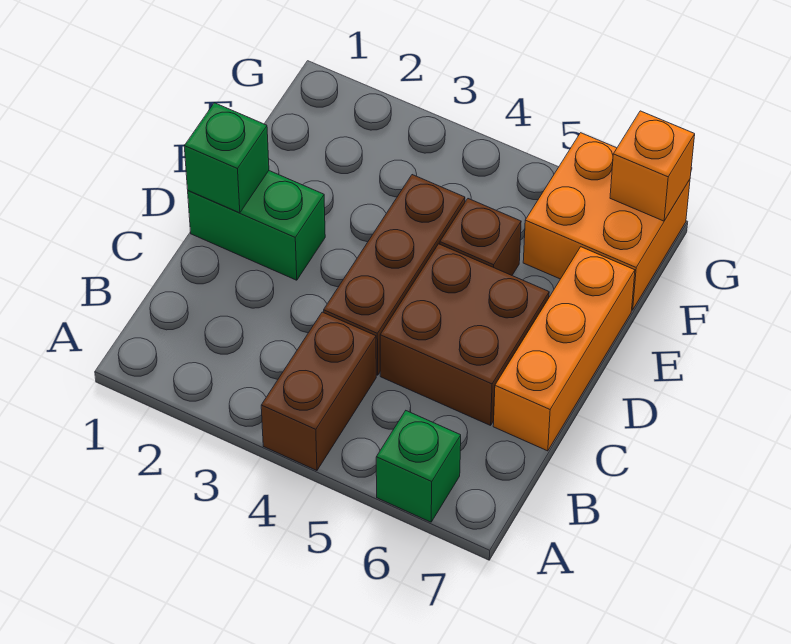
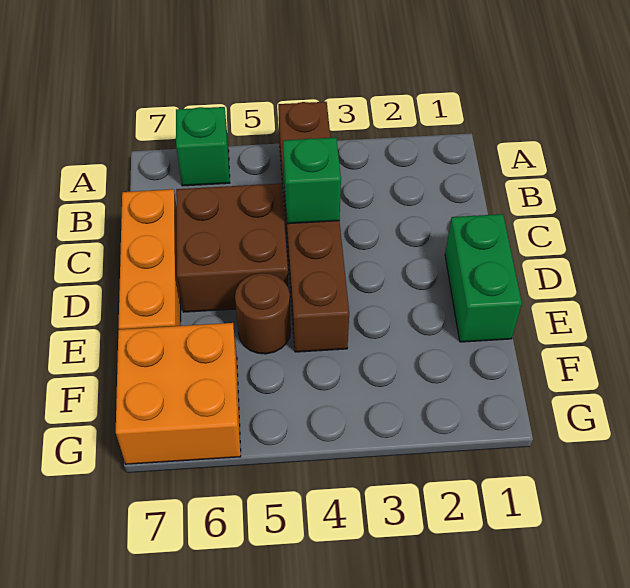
green 1x2 brick [188,171,325,280] -> green 1x2 brick turned to [445,214,522,342]
green 1x1 brick [184,103,269,213] -> green 1x1 brick moved to [283,138,341,224]
brown 1x1 brick [440,199,521,275] -> brown 1x1 round brick [235,273,291,354]
orange 1x1 brick [610,111,695,221] -> none

